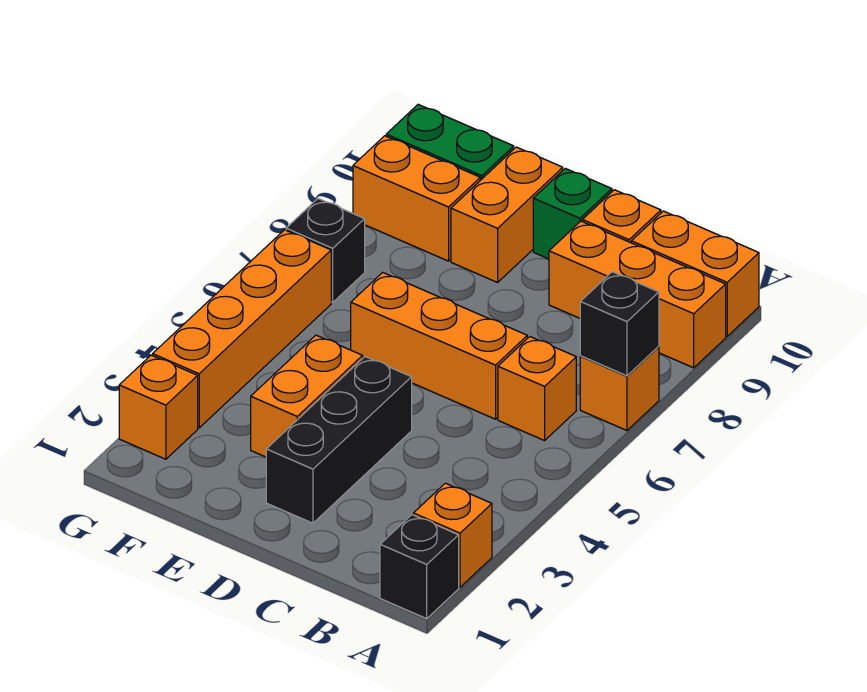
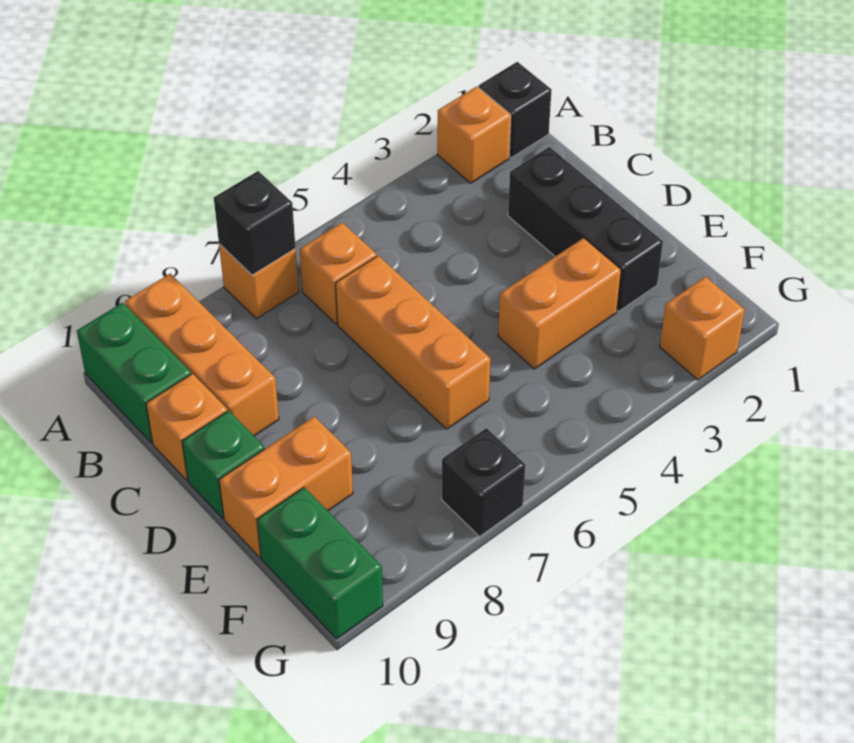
orange 1x2 brick [631,211,759,336] -> green 1x2 brick [77,303,191,443]
black 1x3 brick [266,357,412,523] -> black 1x3 brick turned to [508,147,663,311]
orange 1x2 brick [353,136,480,261] -> none
orange 1x4 brick [153,230,331,428] -> none

